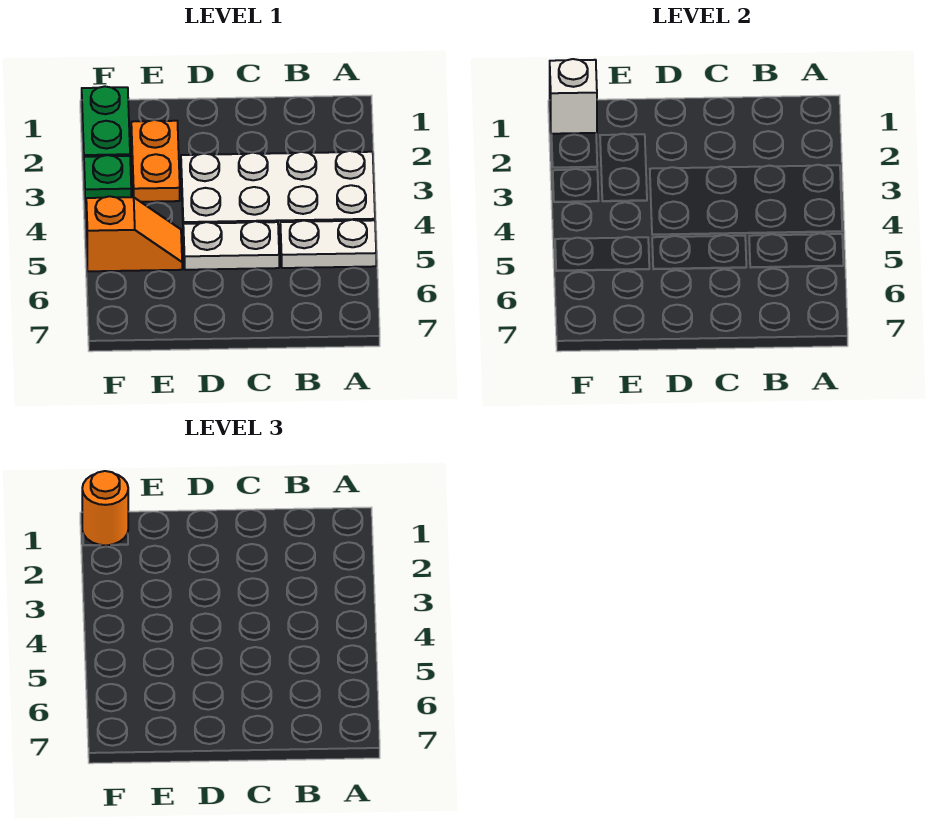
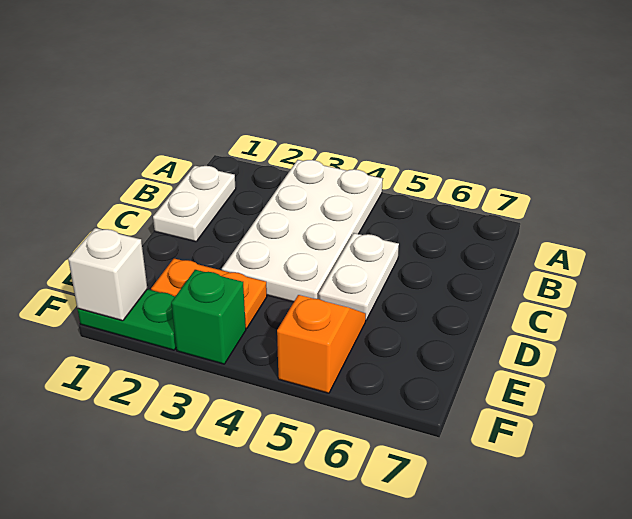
white 1x2 plate [280,220,376,268] -> white 1x2 plate moved to [153,166,236,242]
orange 1x1 round brick [82,471,128,546] -> none
green 1x1 plate [84,155,131,203] -> green 1x1 brick [171,270,246,364]

